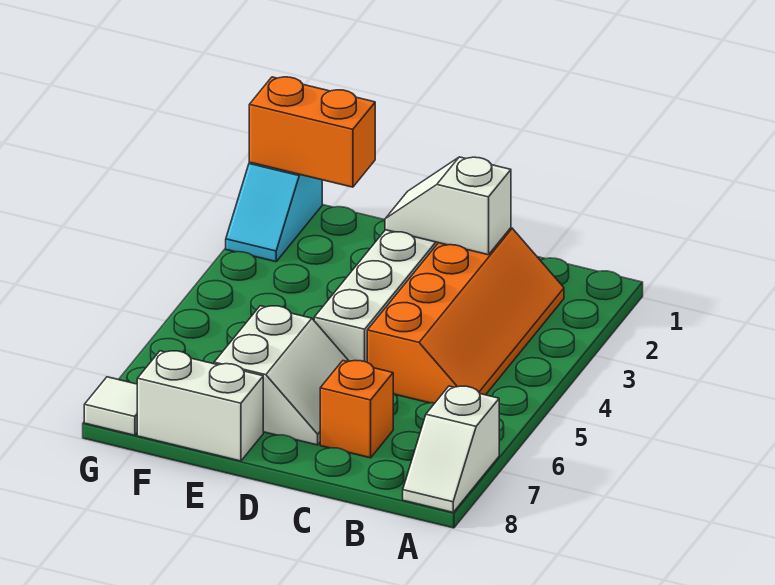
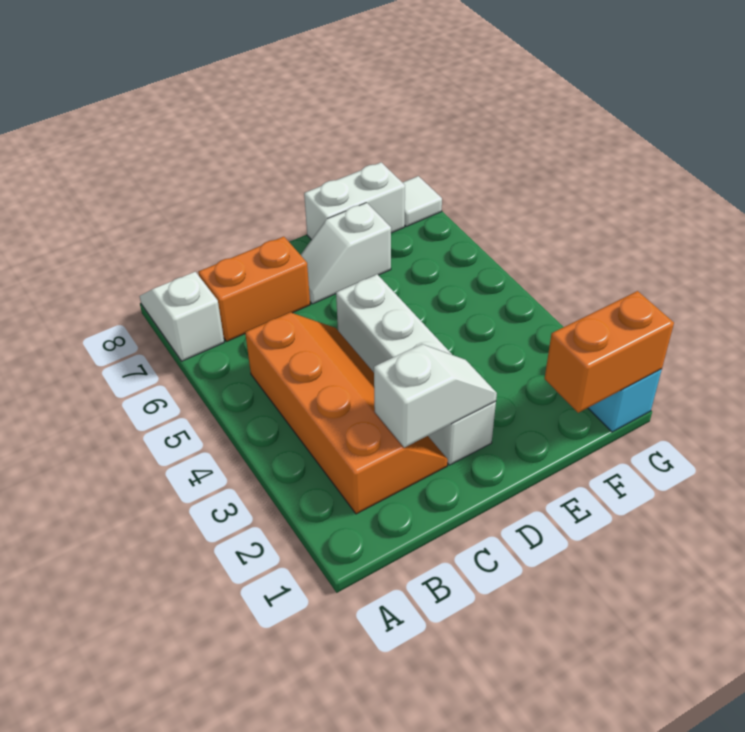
orange 2x4 slope [367,228,564,403] -> orange 2x4 slope turned to [245,312,448,514]
orange 1x1 brick [320,361,393,458] -> orange 1x2 brick [198,237,310,342]
white 2x2 slope [214,306,349,445] -> white 1x2 slope [301,203,391,304]

